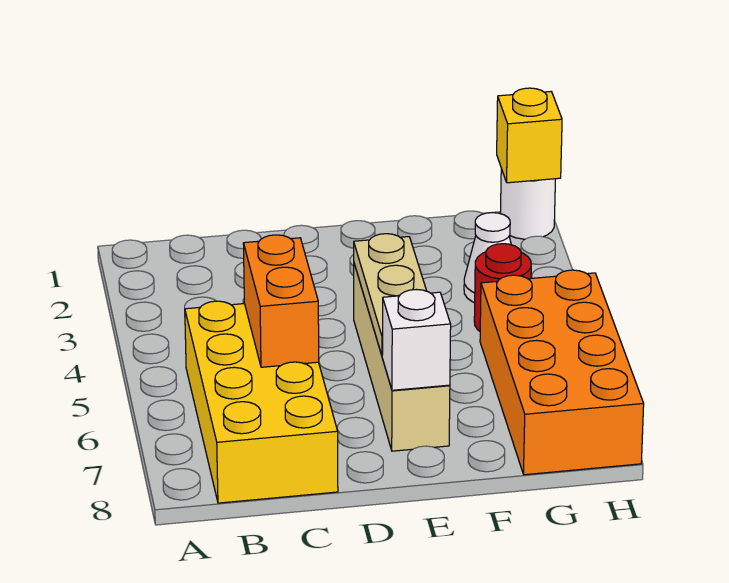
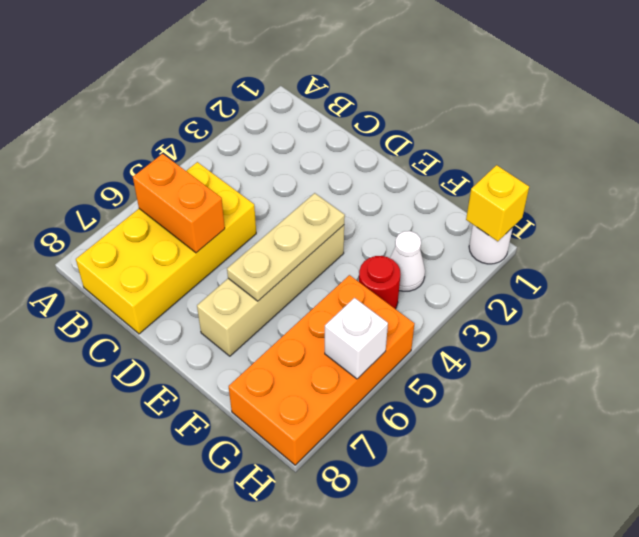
orange 1x2 brick [243,235,319,367] -> orange 1x2 brick turned to [133,154,225,253]
white 1x1 brick [382,290,451,390] -> white 1x1 brick moved to [325,298,388,379]

